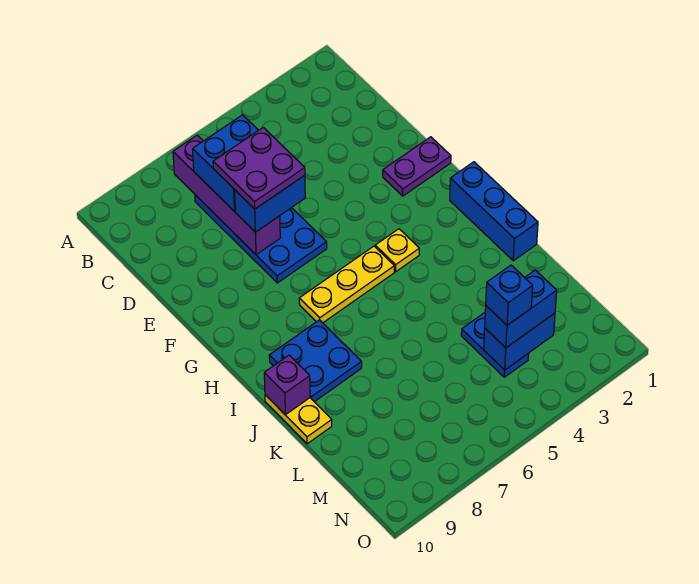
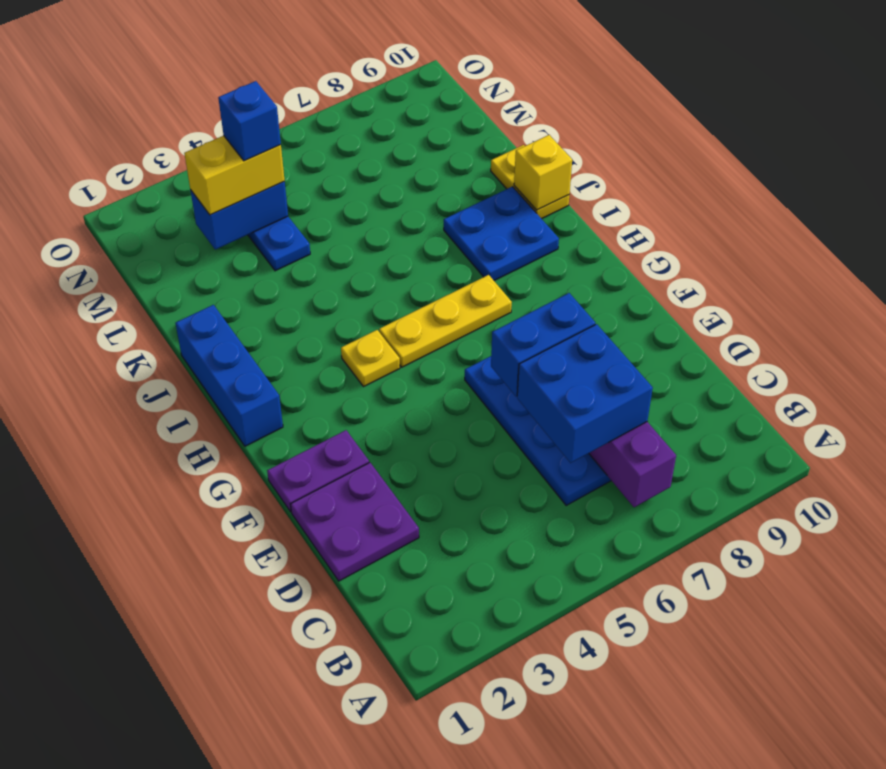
purple 2x2 plate [213,127,305,209] -> purple 2x2 plate moved to [291,463,419,581]
purple 1x1 brick [264,355,310,415] -> yellow 1x1 brick [514,135,572,210]
blue 1x2 brick [485,270,557,348] -> yellow 1x2 brick [184,136,285,215]

